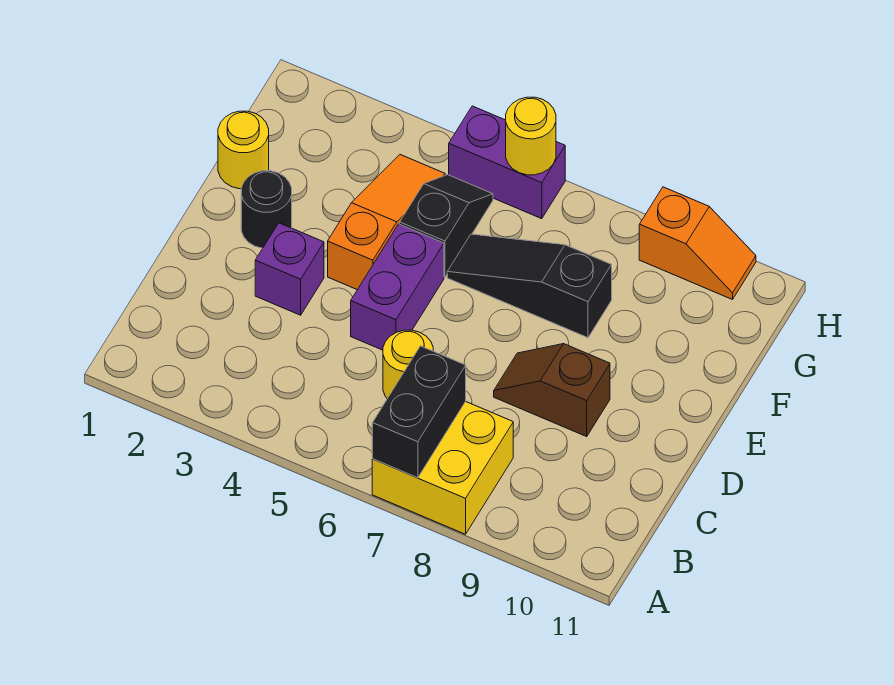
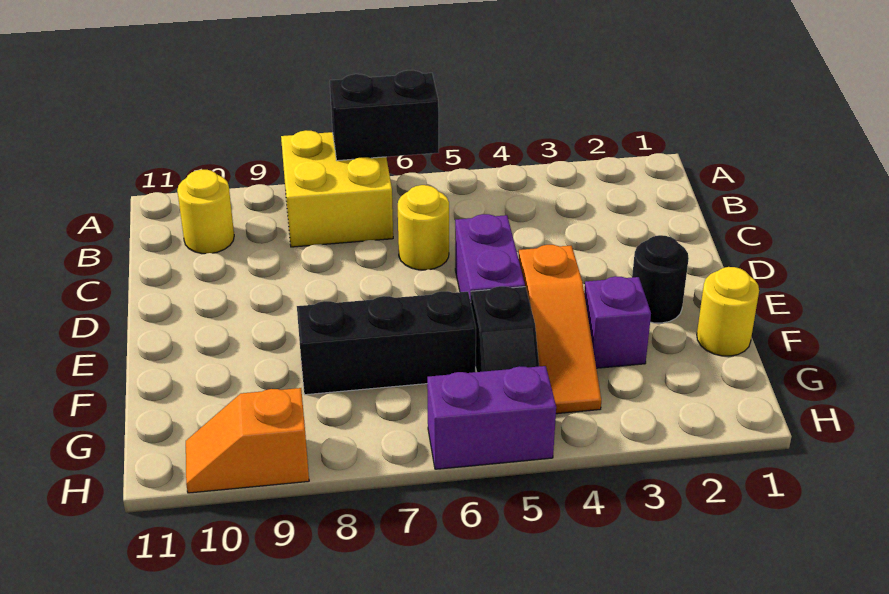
black 1x2 brick [372,346,466,478] -> black 1x2 brick turned to [330,70,439,161]
purple 1x1 brick [255,223,324,315] -> purple 1x1 brick moved to [584,276,651,368]
brown 1x2 slope [494,344,610,436] -> none
black 1x3 slope [447,234,612,338] -> black 1x3 brick [297,291,476,395]
yellow 1x1 round brick [506,97,556,175] -> yellow 1x1 round brick moved to [177,170,234,254]

